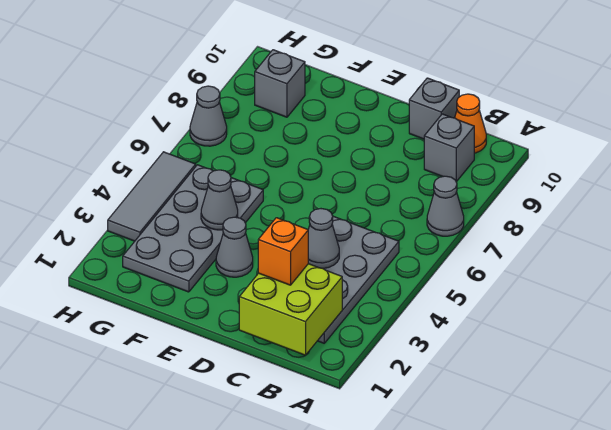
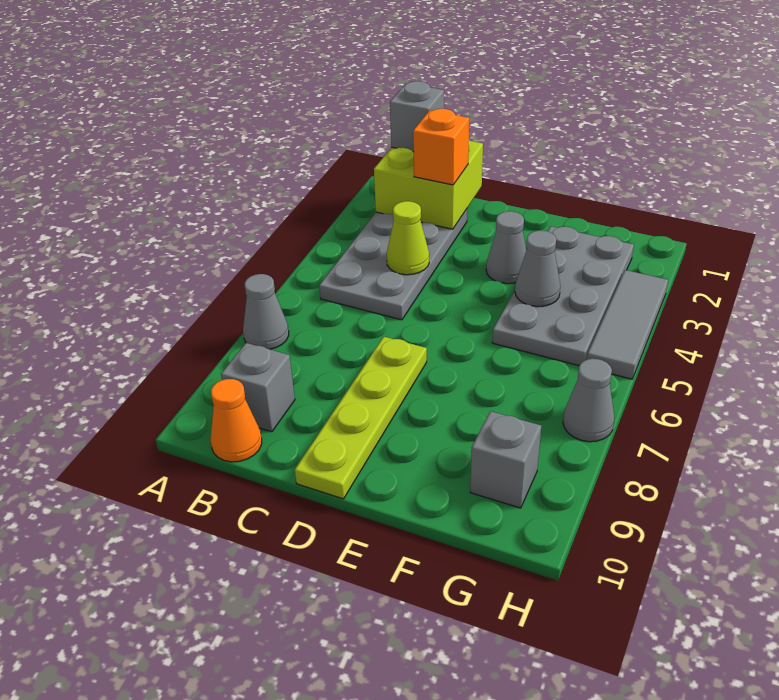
grey 1x1 cone [308,209,339,269] -> lime 1x1 cone [387,201,429,275]
grey 1x1 brick [409,78,459,139] -> grey 1x1 brick moved to [390,81,444,152]
none -> lime 1x4 plate [295,337,427,499]

